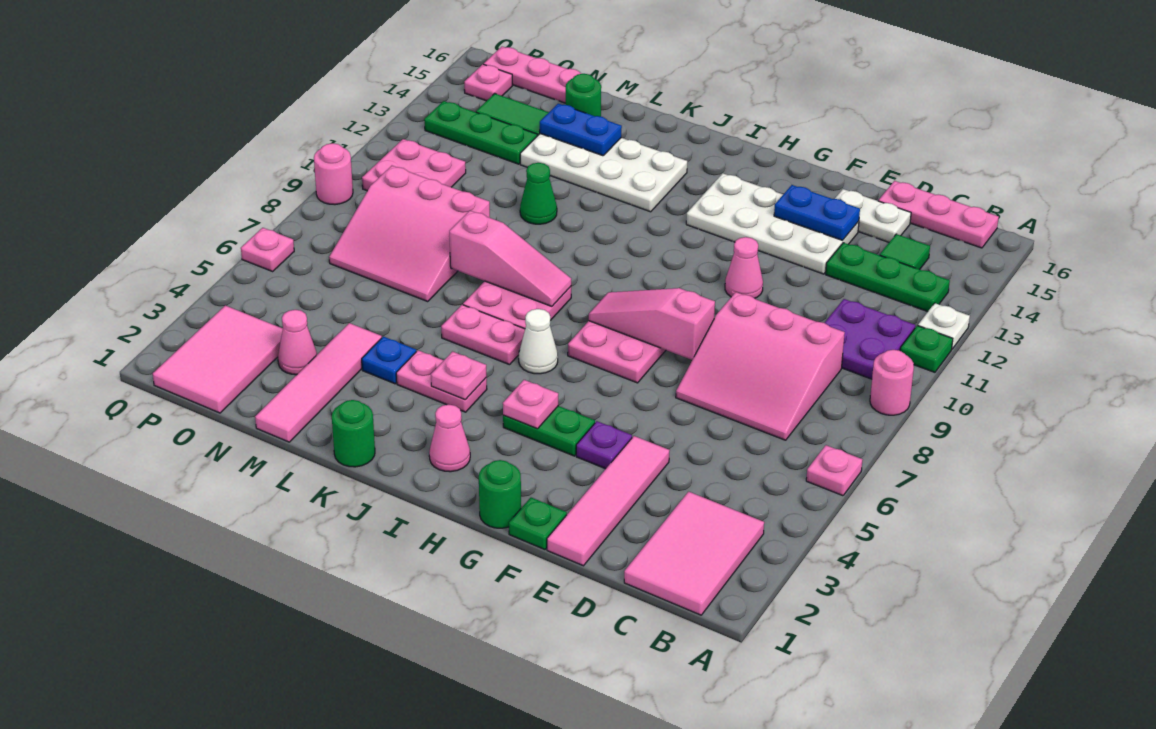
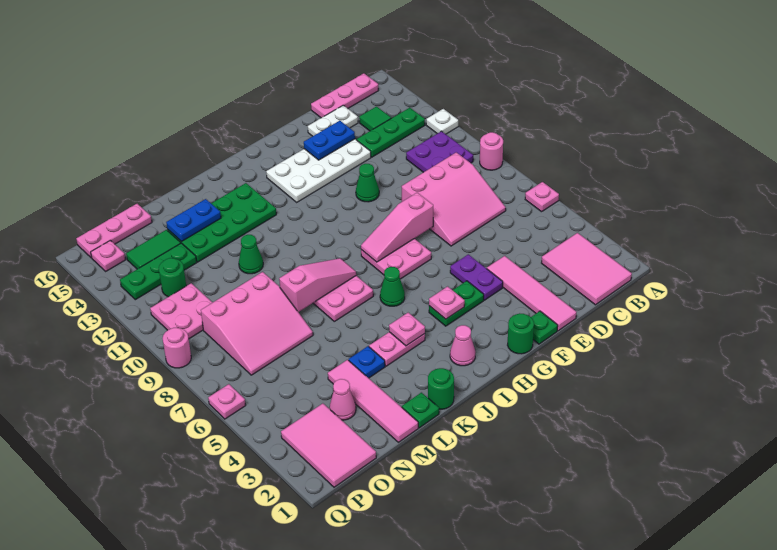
green 1x1 plate [900,326,953,372] -> green 1x1 plate moved to [402,393,439,428]
purple 1x1 plate [576,421,632,469] -> purple 1x2 plate [450,254,503,300]
pink 1x1 cone [725,237,763,298] -> green 1x1 cone [356,164,379,202]
white 1x1 cone [519,309,558,374] -> green 1x1 cone [380,267,405,306]
pink 1x2 plate [441,305,525,365] -> none
white 2x4 plate [520,134,687,212] -> green 2x4 plate [167,183,276,262]
green 1x1 round brick [566,74,601,117] -> green 1x1 round brick moved to [159,258,186,297]

